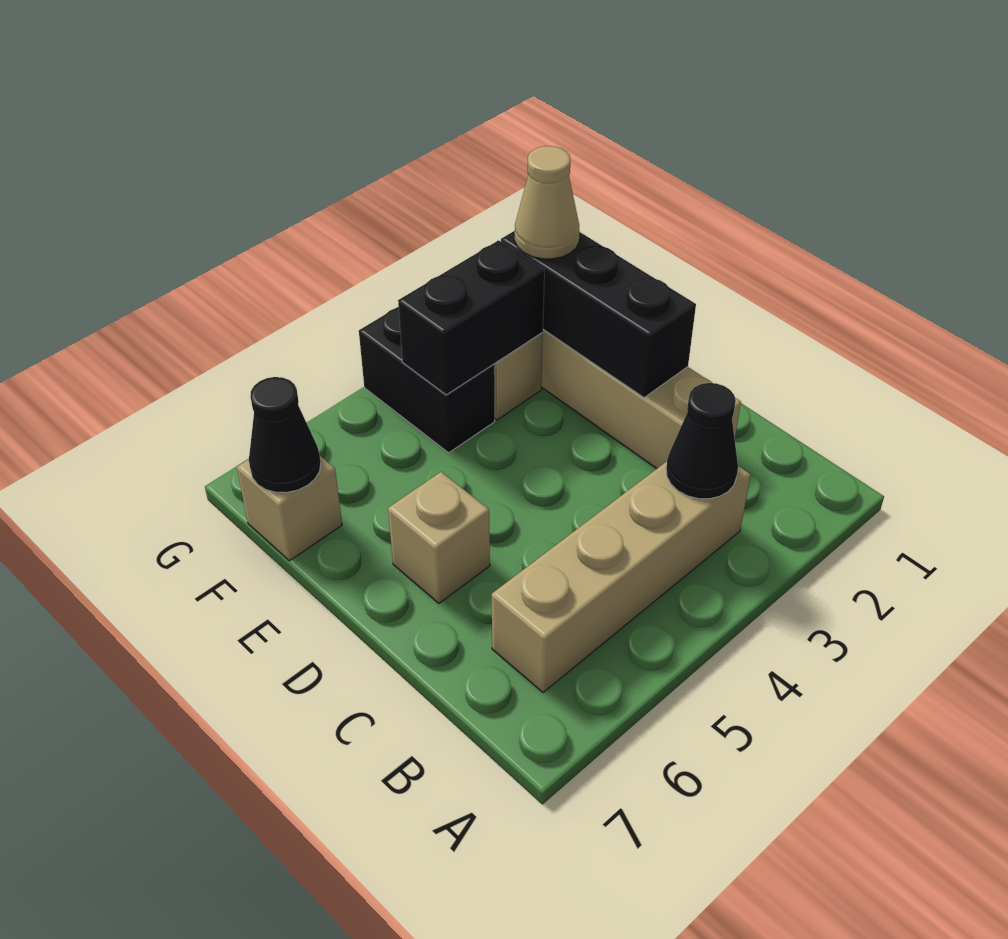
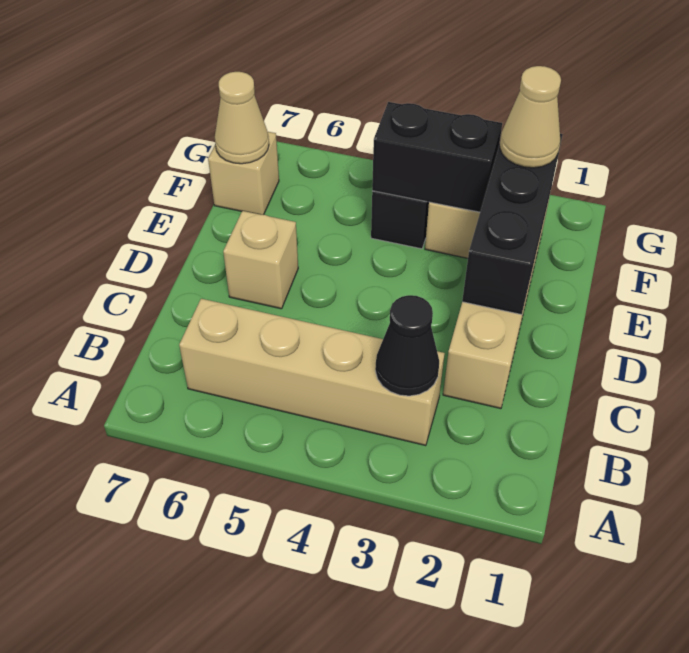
black 1x1 cone [249,377,321,493] -> tan 1x1 cone [215,72,269,164]

